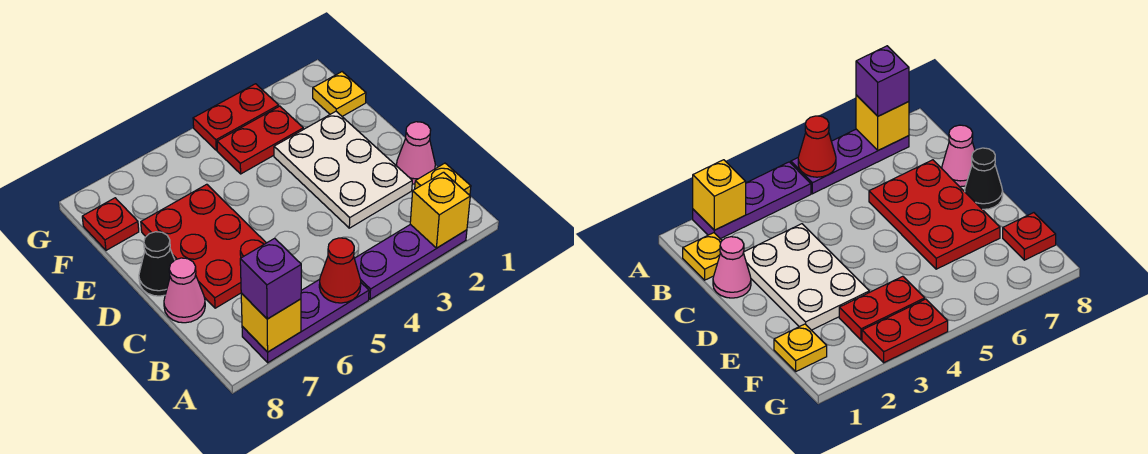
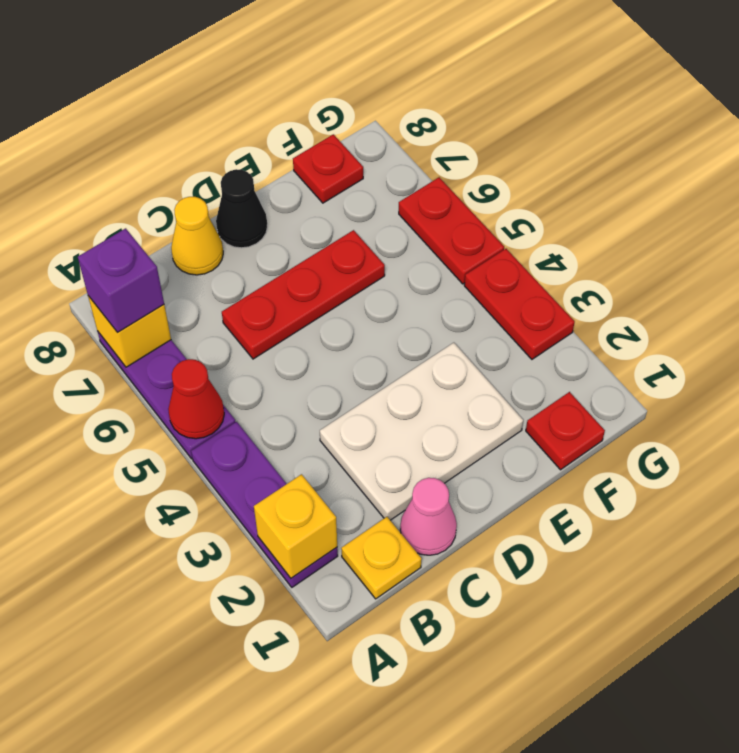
red 2x3 plate [141,184,266,308] -> red 1x3 plate [222,230,385,359]
pink 1x1 cone [164,258,205,323] -> yellow 1x1 cone [171,197,223,275]
yellow 1x1 plate [313,72,366,116] -> red 1x1 plate [526,392,605,470]
red 1x2 plate [217,106,303,174] -> red 1x2 plate moved to [399,177,504,284]

